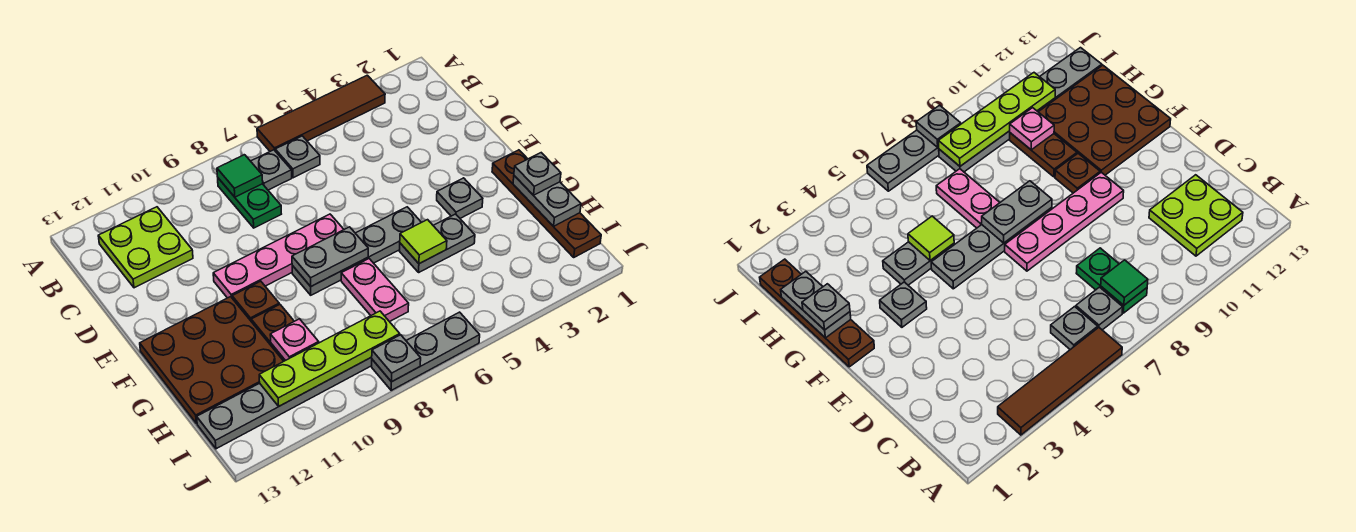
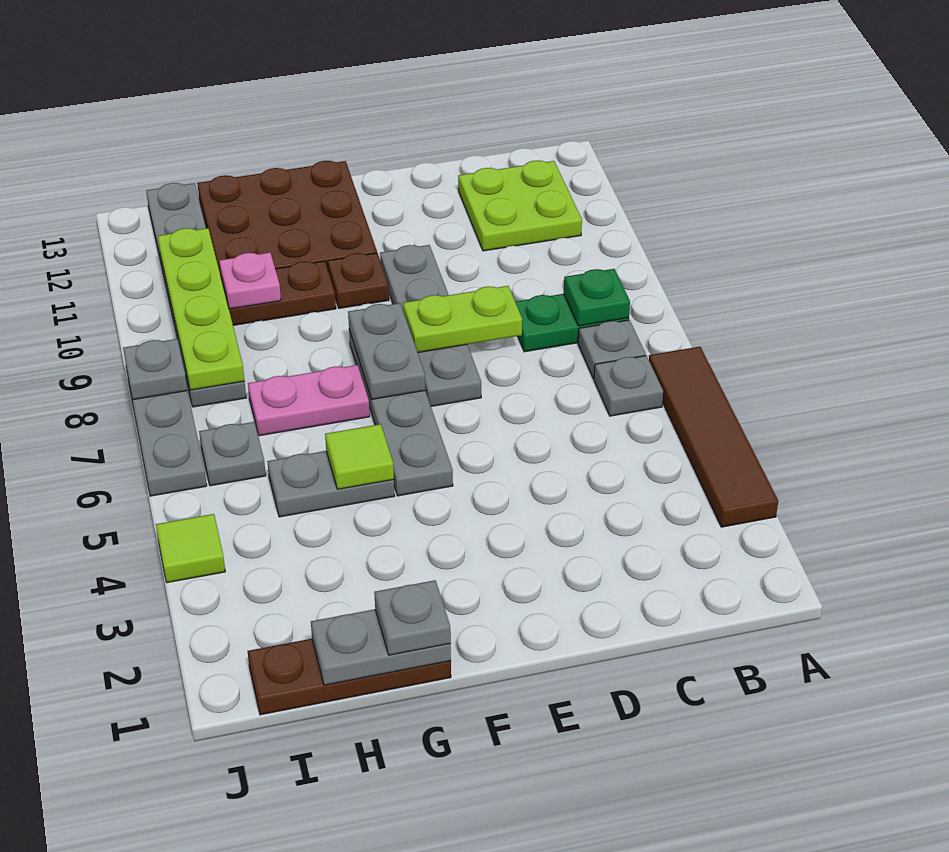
green 1x1 tile [217,155,263,197] -> green 1x1 plate [564,269,630,326]
none -> lime 1x2 plate [403,286,522,353]
pink 1x4 plate [213,214,344,298] -> grey 1x4 plate [380,245,481,406]
brown 1x4 plate [492,150,601,257] -> brown 1x3 plate [248,639,451,715]
grey 1x1 plate [437,178,483,218] -> grey 1x1 plate moved to [199,422,266,486]
grey 1x2 plate [400,214,475,272] -> grey 1x2 plate turned to [267,451,395,517]
none -> lime 1x1 tile [156,514,225,583]

